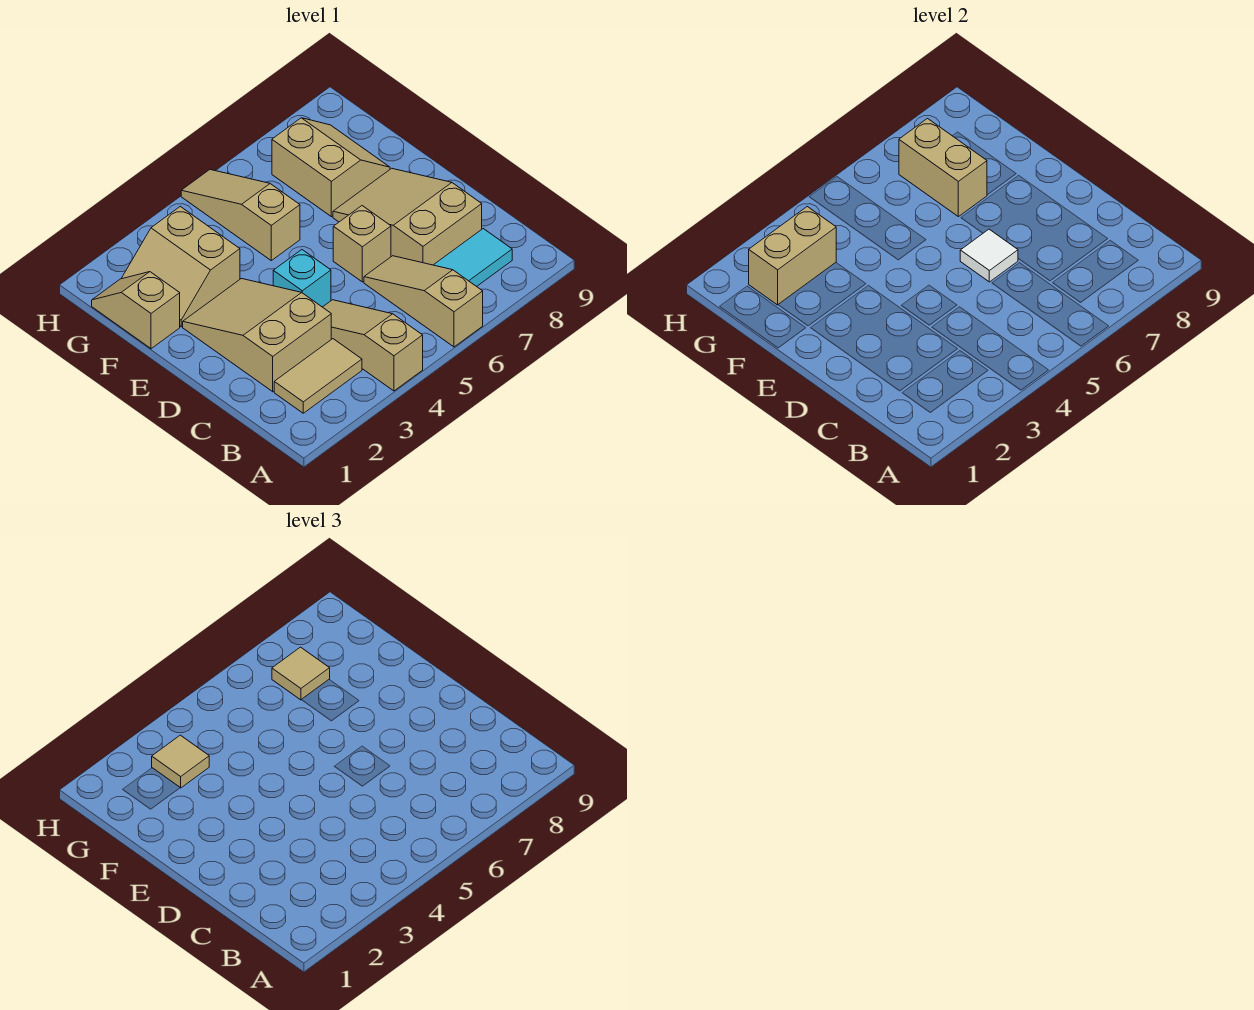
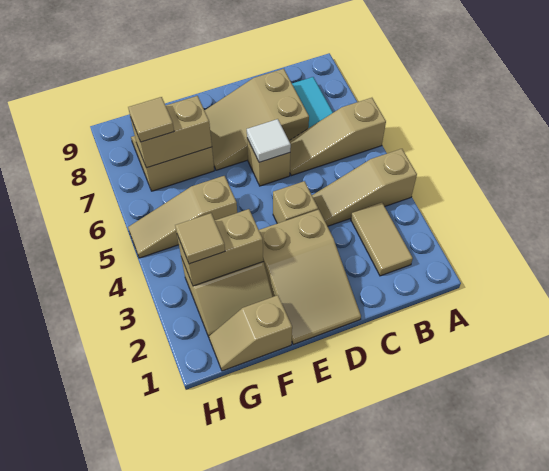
tan 2x3 slope [183,279,331,392] -> tan 2x3 slope turned to [259,210,361,345]
cyan 1x1 brick [273,250,331,307] -> tan 1x1 brick [273,181,318,224]
tan 1x2 brick [749,207,836,305] -> tan 1x2 brick turned to [177,209,263,286]

